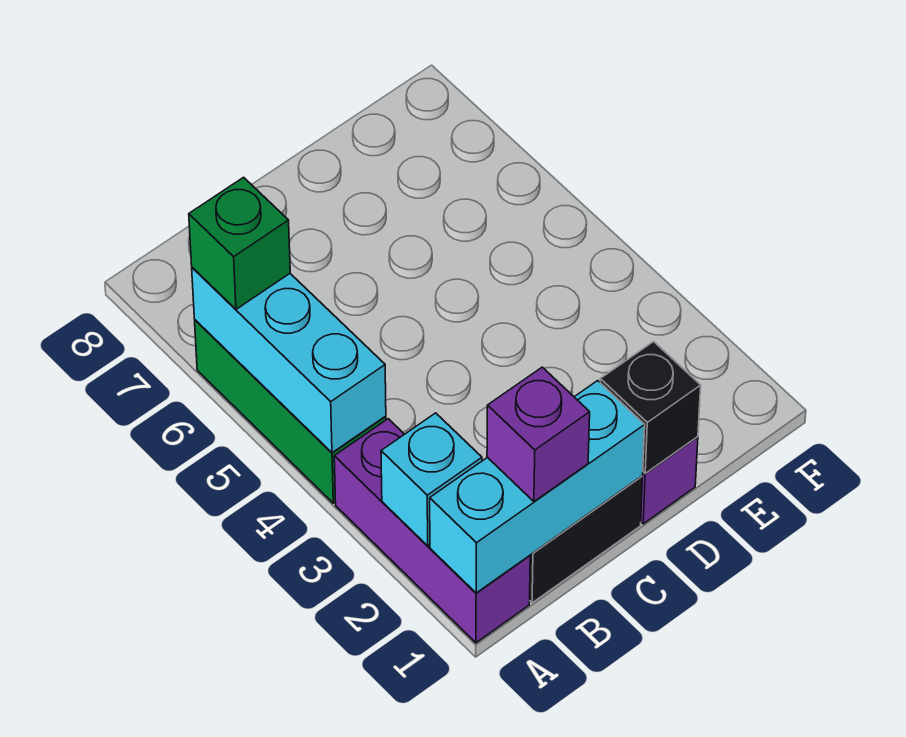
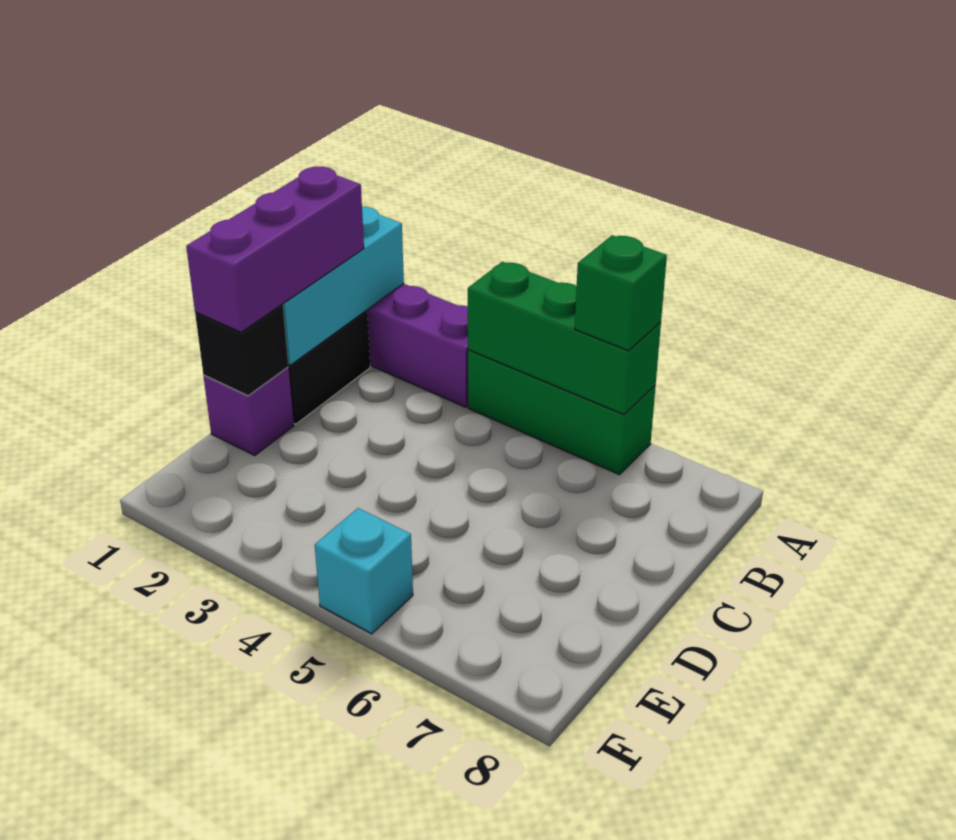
cyan 1x1 brick [381,413,482,546] -> cyan 1x1 brick moved to [315,508,413,634]
cyan 1x3 brick [192,268,386,453] -> green 1x3 brick [468,262,661,415]
purple 1x1 brick [487,367,590,502] -> purple 1x3 brick [186,166,364,332]

